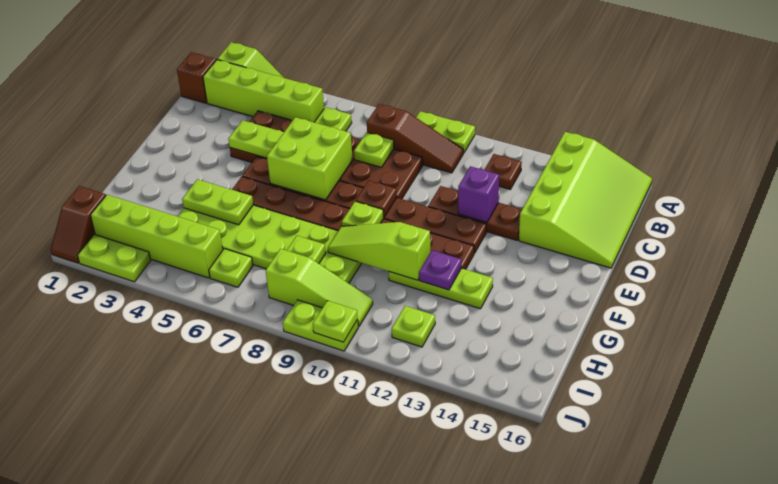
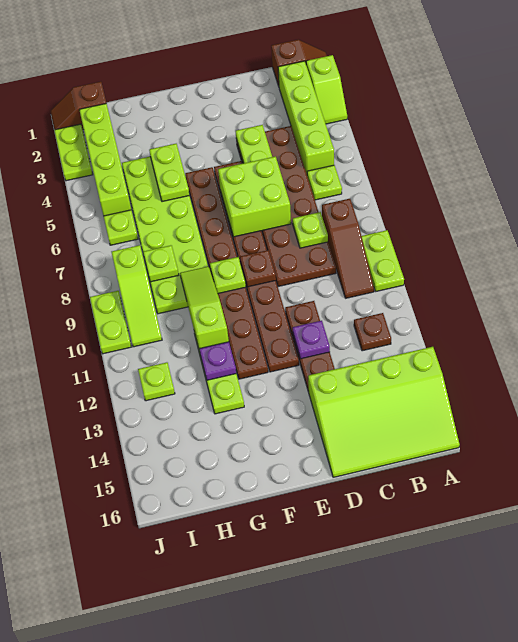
purple 1x1 brick [458,166,499,222] -> purple 1x1 plate [293,321,330,359]
lime 1x1 plate [313,301,358,342] -> none

